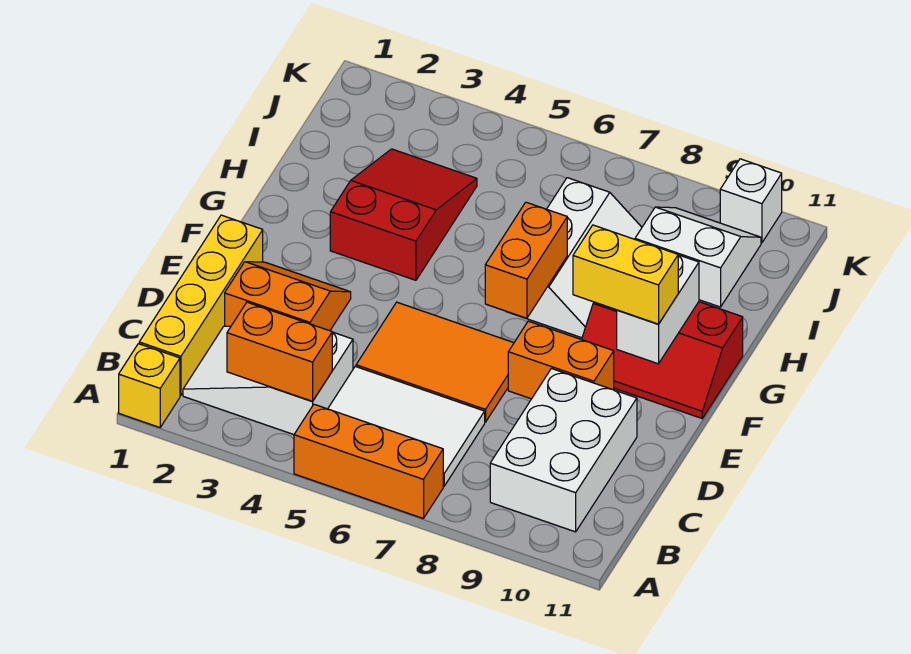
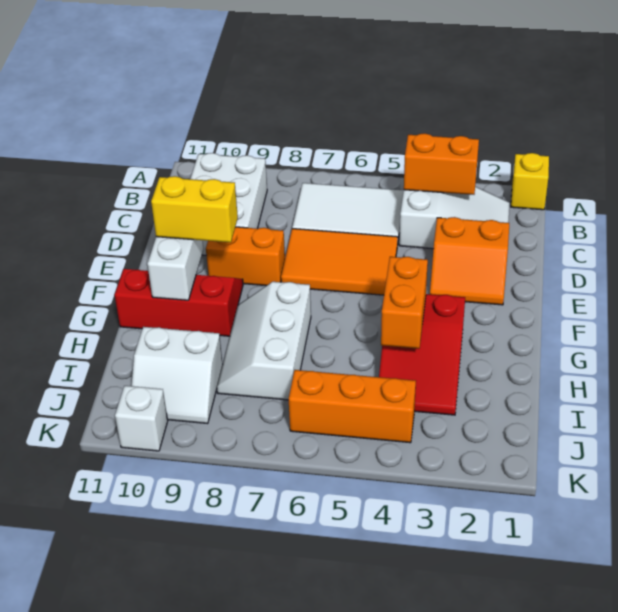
orange 1x3 brick [294,404,443,519] -> orange 1x3 brick moved to [289,370,416,443]
yellow 1x4 brick [139,215,263,395] -> none
orange 1x2 brick [485,202,567,318] -> orange 1x2 brick moved to [381,257,428,349]

